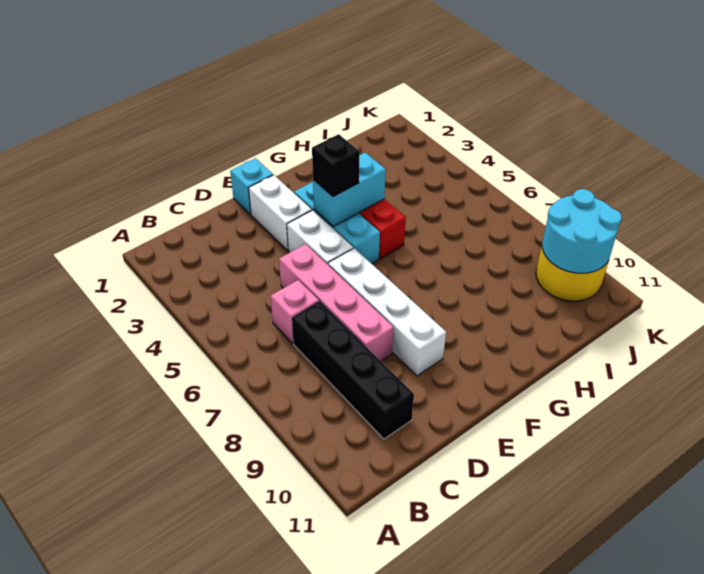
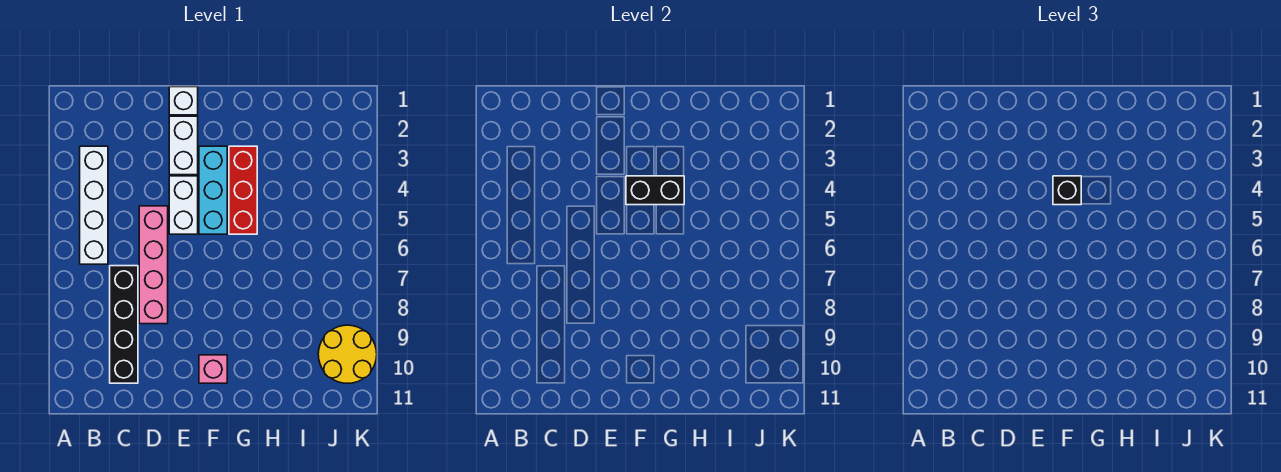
pink 1x1 brick [271,280,319,343] -> pink 1x1 brick moved to [199,355,227,383]
cyan 1x1 brick [230,158,273,215] -> white 1x1 brick [169,87,198,115]
white 1x4 brick [328,248,446,376] -> white 1x4 brick moved to [80,146,108,264]
cyan 1x2 brick [313,153,386,227] -> black 1x2 brick [626,176,684,205]
cyan 2x2 round brick [542,189,622,273] -> none

